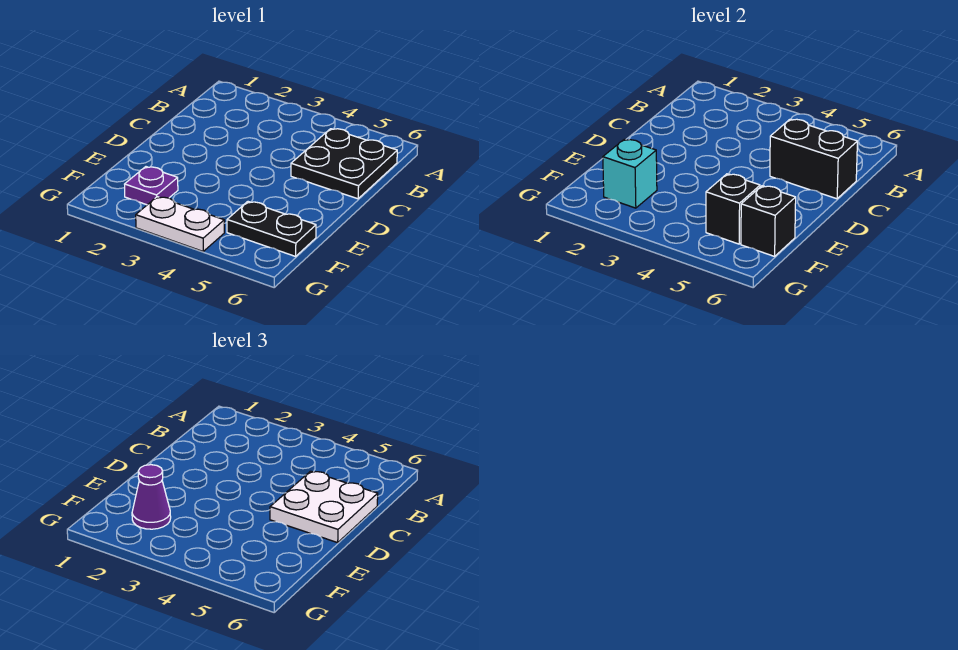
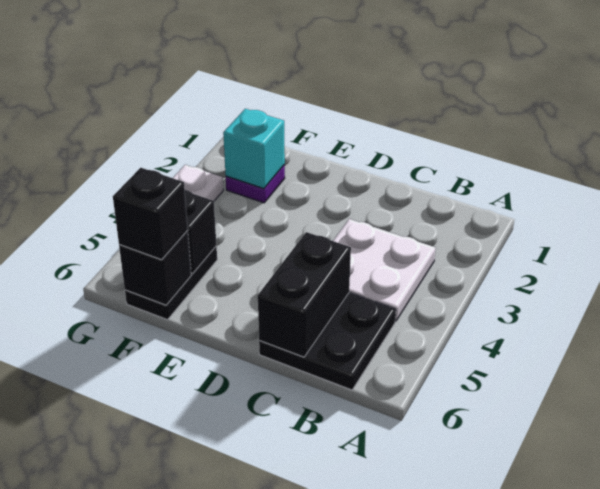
white 2x2 plate [270,471,378,543] -> white 2x2 plate moved to [333,219,435,321]
purple 1x1 cone [132,465,171,529] -> none
none -> black 1x1 brick [113,168,188,260]

